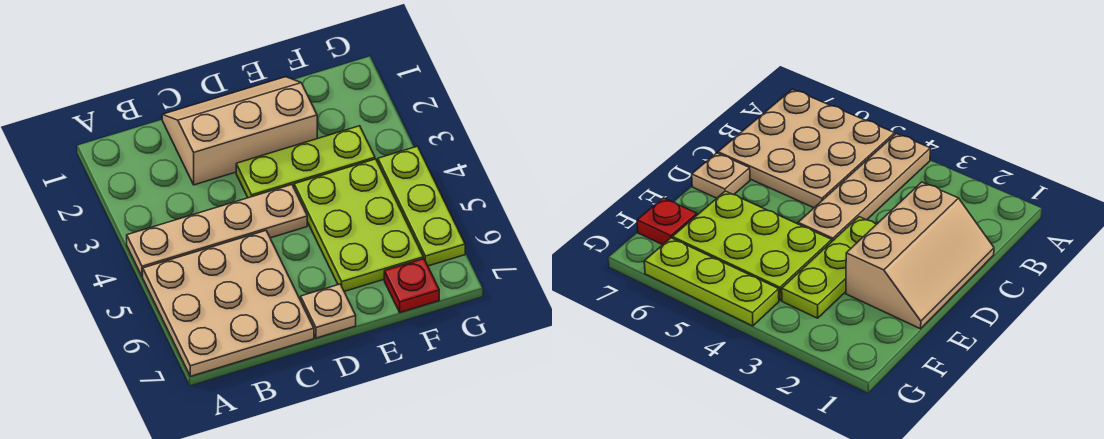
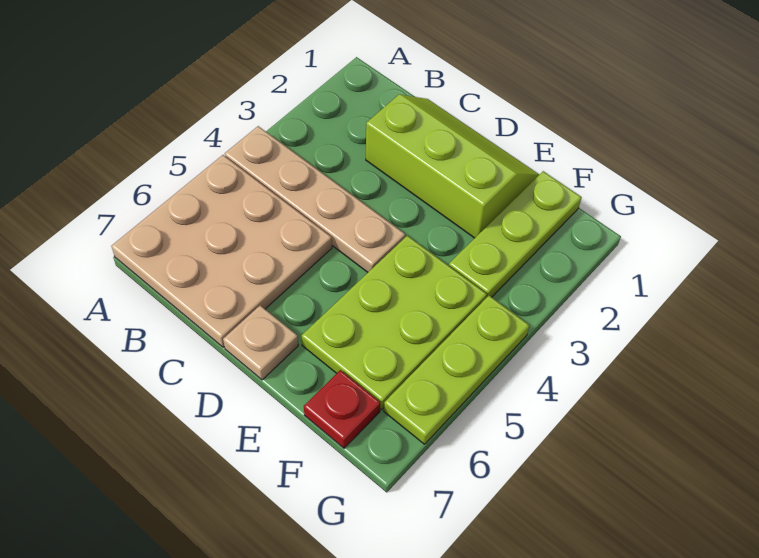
tan 2x3 slope [162,77,317,185] -> lime 2x3 slope [366,95,539,238]
lime 1x3 plate [236,126,375,198] -> lime 1x3 plate turned to [449,171,582,298]

